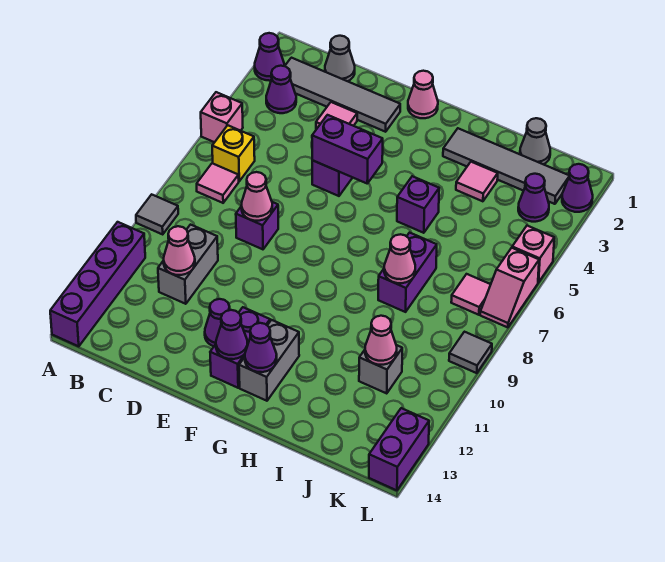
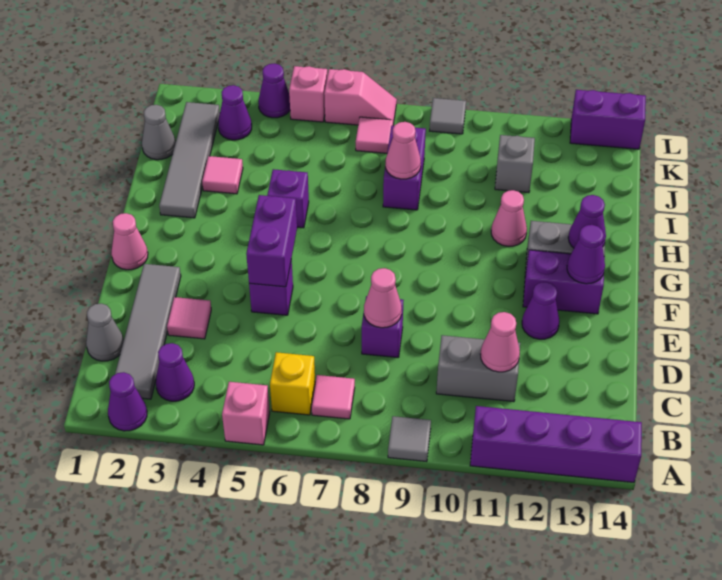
purple 1x2 brick [378,233,437,312] -> purple 1x2 brick turned to [383,126,426,210]
pink 1x1 cone [365,316,397,365] -> pink 1x1 cone moved to [491,190,527,246]
purple 1x1 cone [562,164,593,212] -> purple 1x1 cone moved to [258,64,290,118]

